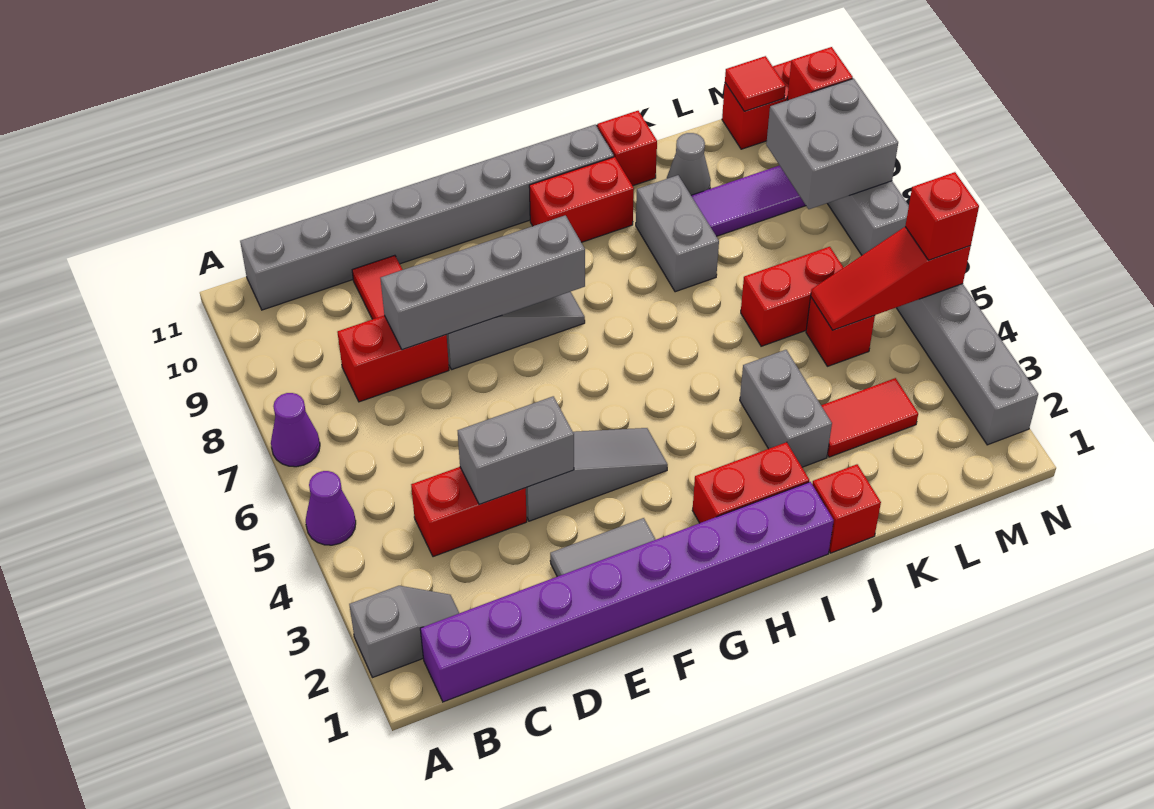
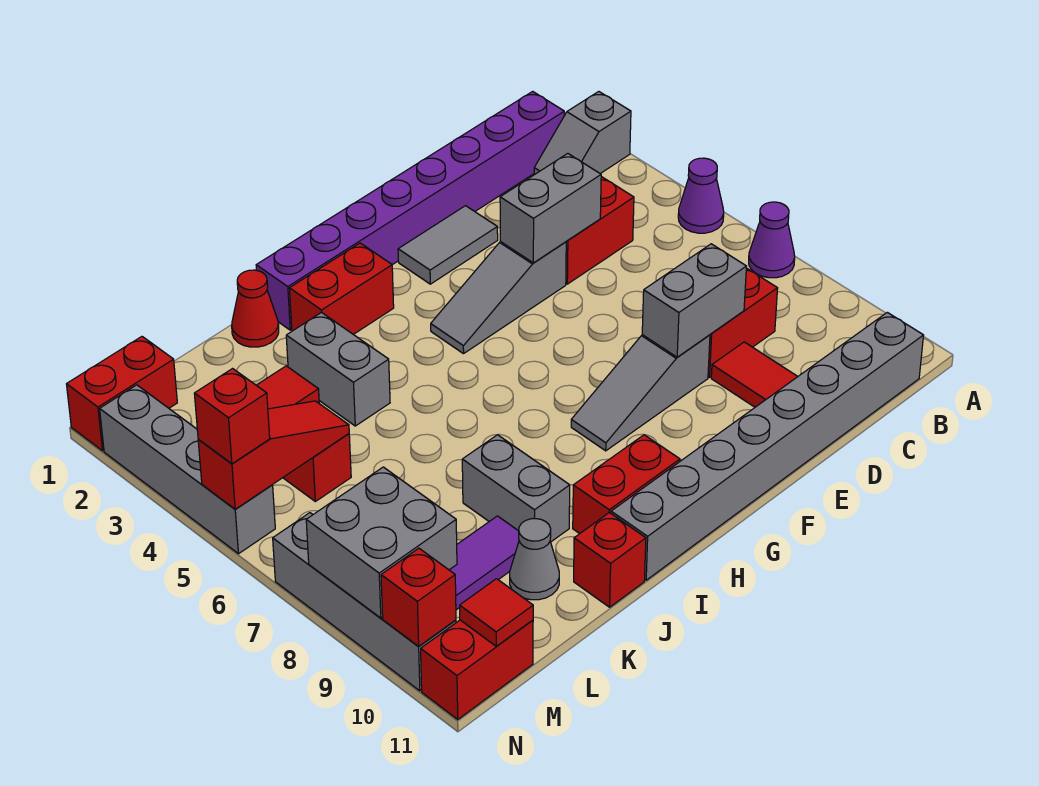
grey 1x4 brick [380,215,585,350] -> grey 1x2 brick [642,244,746,357]
red 1x1 brick [812,464,881,553] -> red 1x1 cone [232,270,279,347]
red 1x2 brick [741,247,844,346] -> red 1x2 brick moved to [67,337,177,451]

